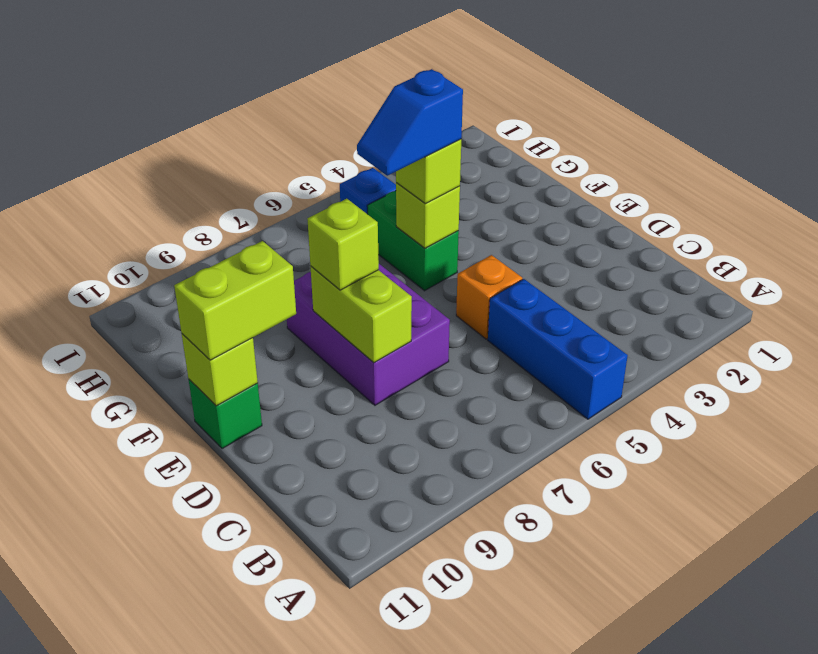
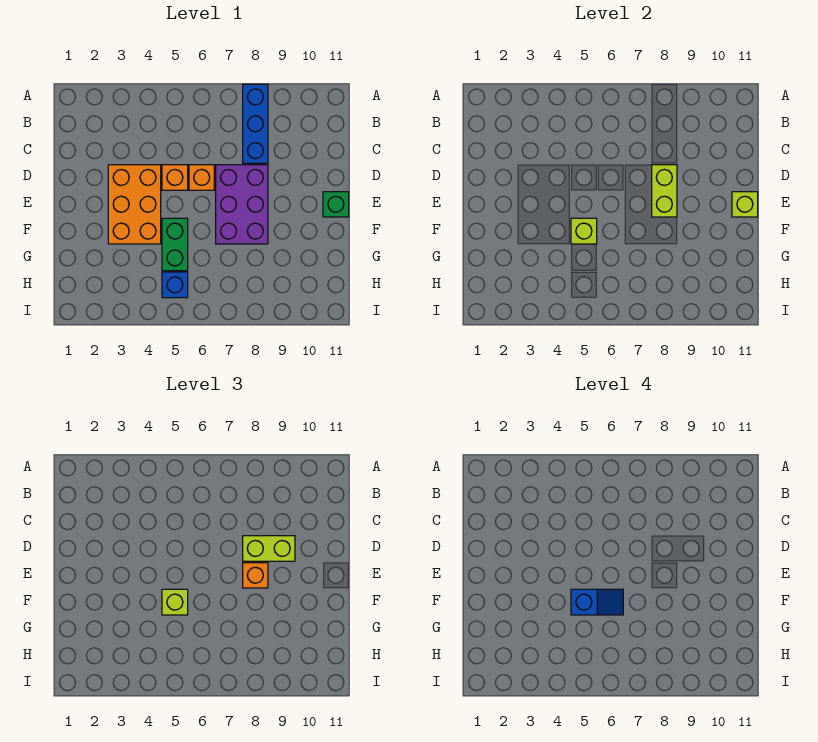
blue 1x3 brick [488,279,628,419] -> blue 1x3 brick moved to [243,84,268,163]
none -> orange 2x3 brick [108,165,161,244]
none -> orange 1x1 brick [189,165,214,190]
lime 1x1 brick [308,199,379,290] -> orange 1x1 brick [243,563,268,588]
lime 1x2 brick [174,241,296,360] -> lime 1x2 brick moved to [243,536,295,561]

